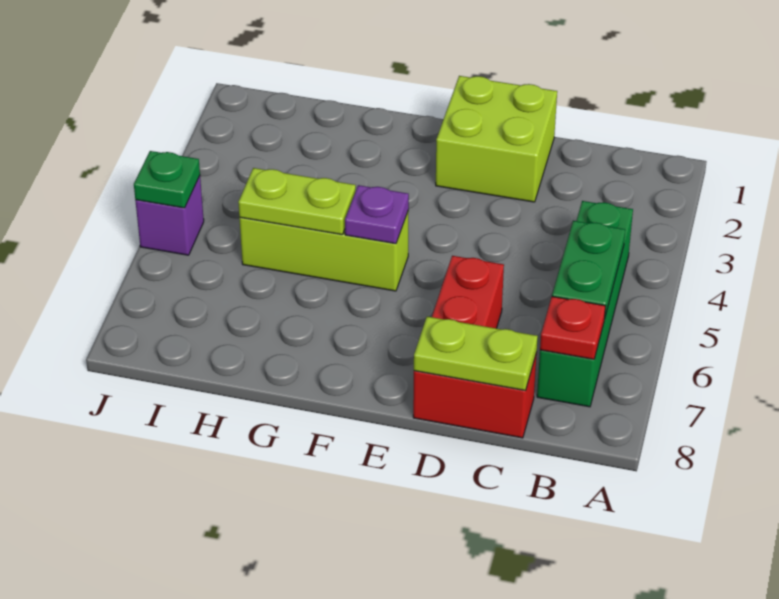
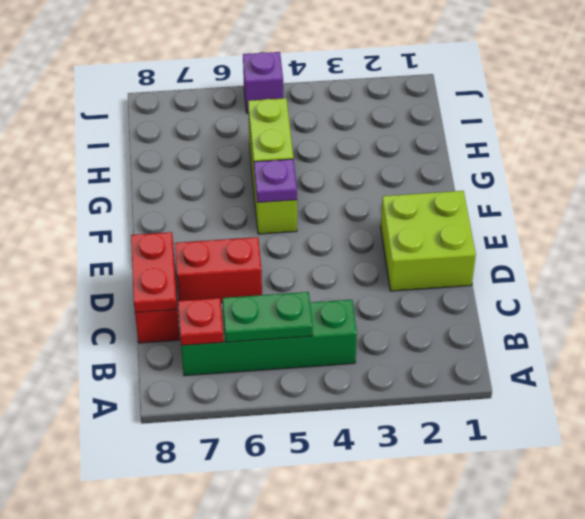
lime 1x2 plate [414,317,538,391] -> red 1x2 plate [131,232,177,313]
green 1x1 plate [134,151,200,208] -> none

